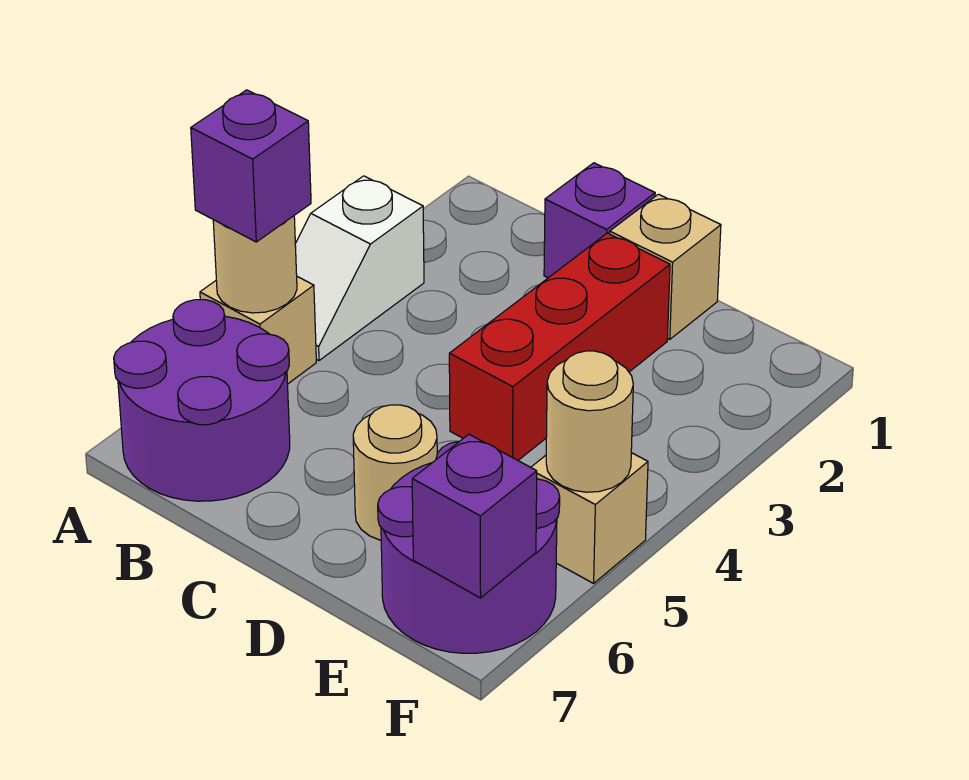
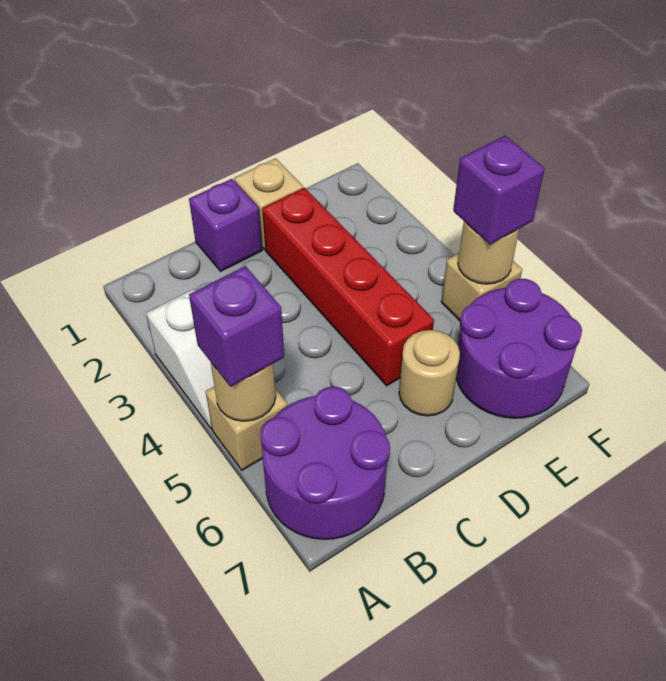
red 1x3 brick [449,233,670,460] -> red 1x4 brick [262,188,434,386]
purple 1x1 brick [412,434,537,598] -> purple 1x1 brick moved to [453,136,545,245]

